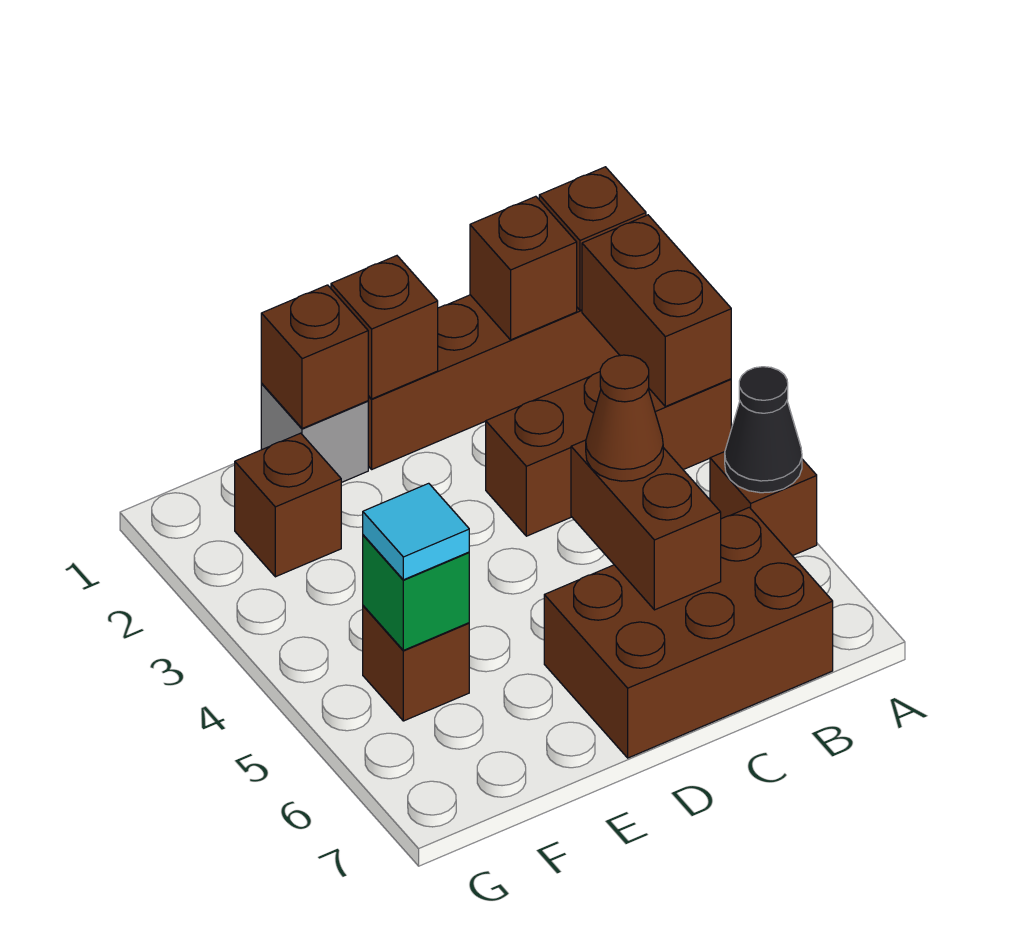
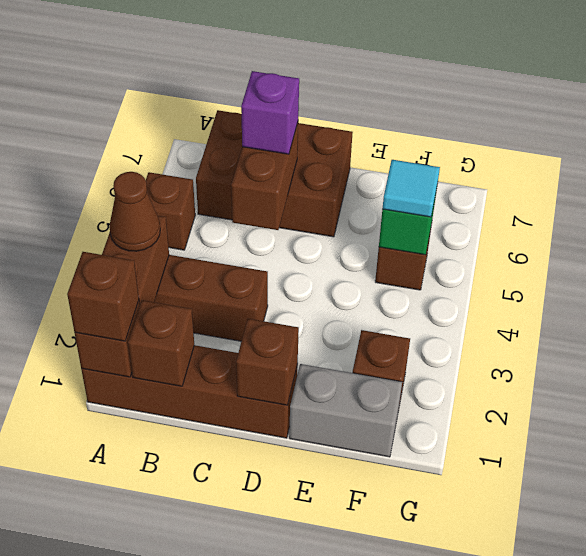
black 1x1 cone [725,367,802,493] -> none
brown 1x1 cone [586,355,663,481] -> brown 1x1 cone moved to [109,172,160,251]
none -> purple 1x1 brick [241,71,299,154]
grey 1x1 brick [261,384,368,483] -> grey 1x2 brick [289,364,402,457]
brown 1x1 brick [261,285,368,429] -> brown 1x1 brick moved to [67,252,139,341]

